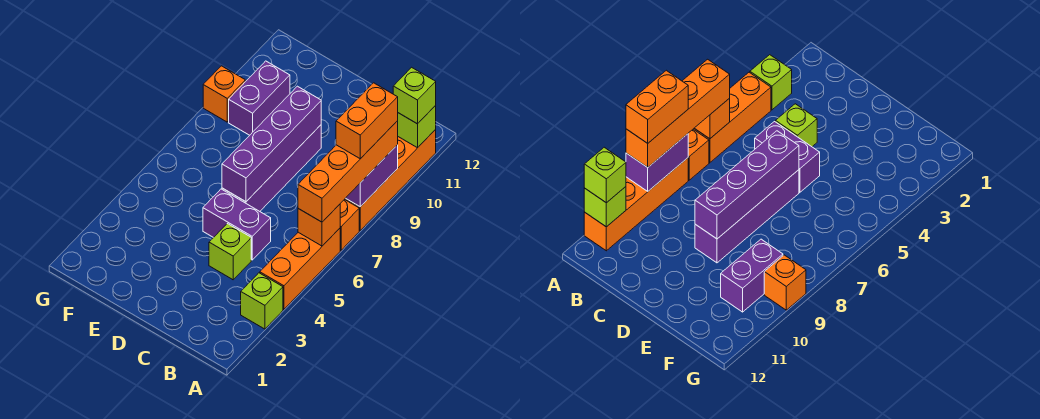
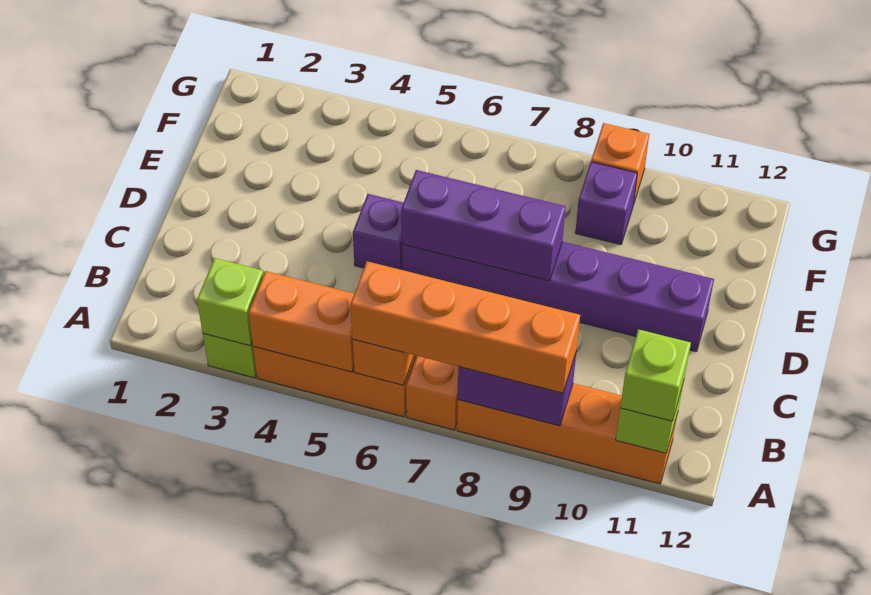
orange 1x2 brick [336,83,398,159] -> orange 1x2 brick moved to [248,271,354,372]
lime 1x1 brick [209,224,251,280] -> lime 1x1 brick moved to [197,258,263,346]
purple 1x2 brick [203,189,271,260] -> purple 1x1 brick [353,194,403,270]
purple 1x4 brick [222,125,321,211] -> purple 1x6 brick [402,242,714,352]
purple 1x4 brick [222,86,321,202] -> purple 1x3 brick [401,170,566,281]
purple 1x2 brick [229,61,290,135] -> purple 1x1 brick [575,162,637,245]

